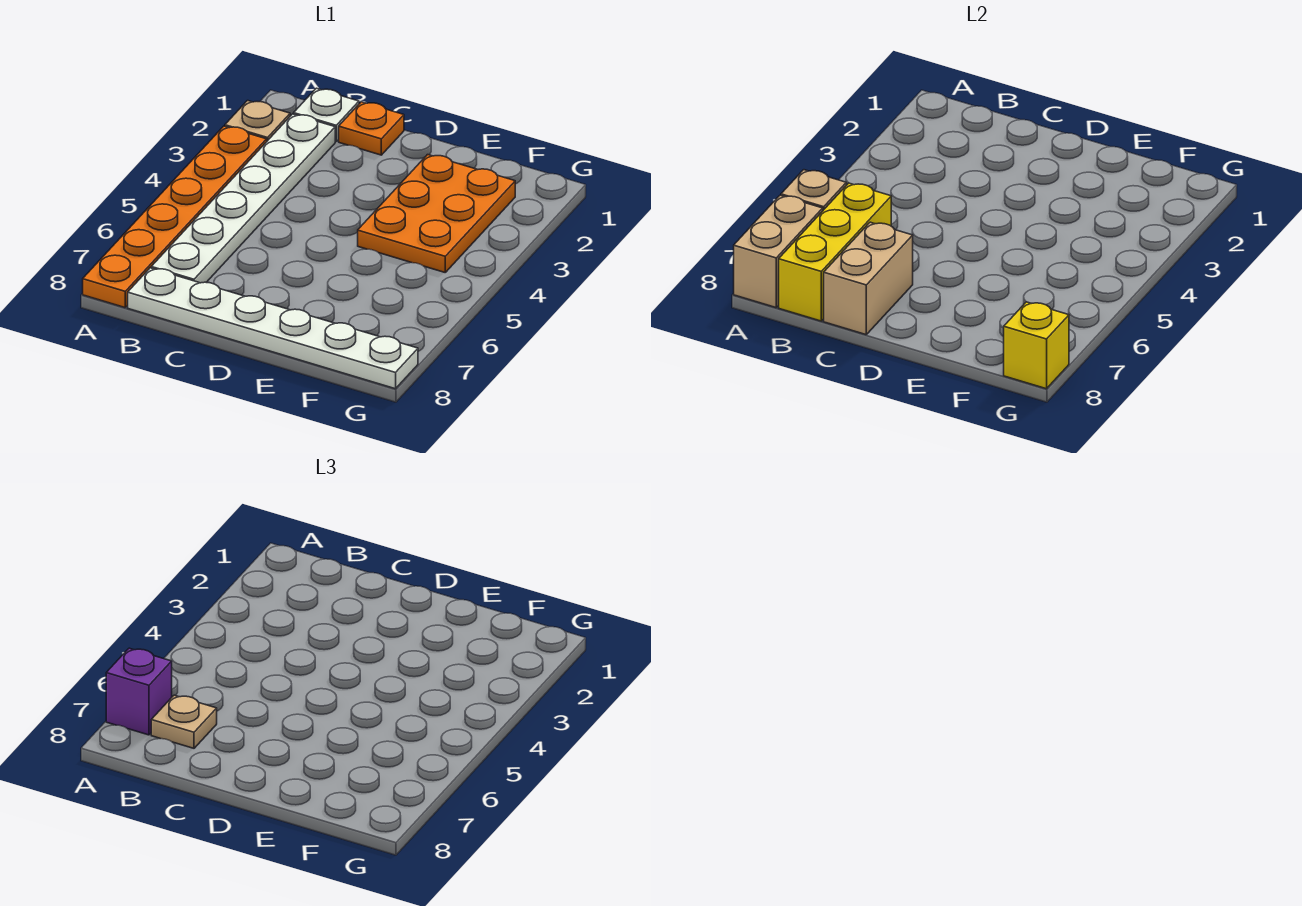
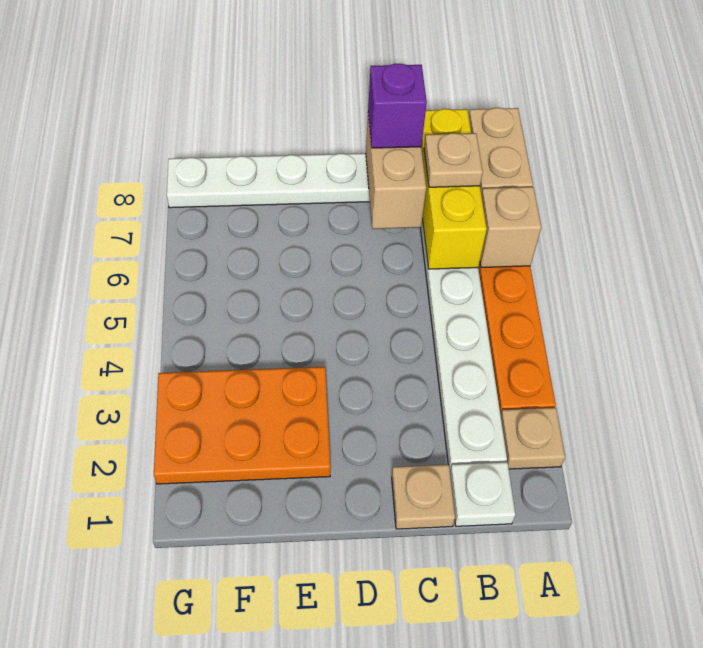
purple 1x1 brick [106,648,172,735] -> purple 1x1 brick moved to [368,64,427,148]
orange 1x1 plate [339,102,404,155] -> tan 1x1 plate [392,465,455,529]
orange 2x3 plate [358,155,515,272] -> orange 2x3 plate turned to [154,367,331,484]
yellow 1x1 brick [1004,302,1069,389] -> none

